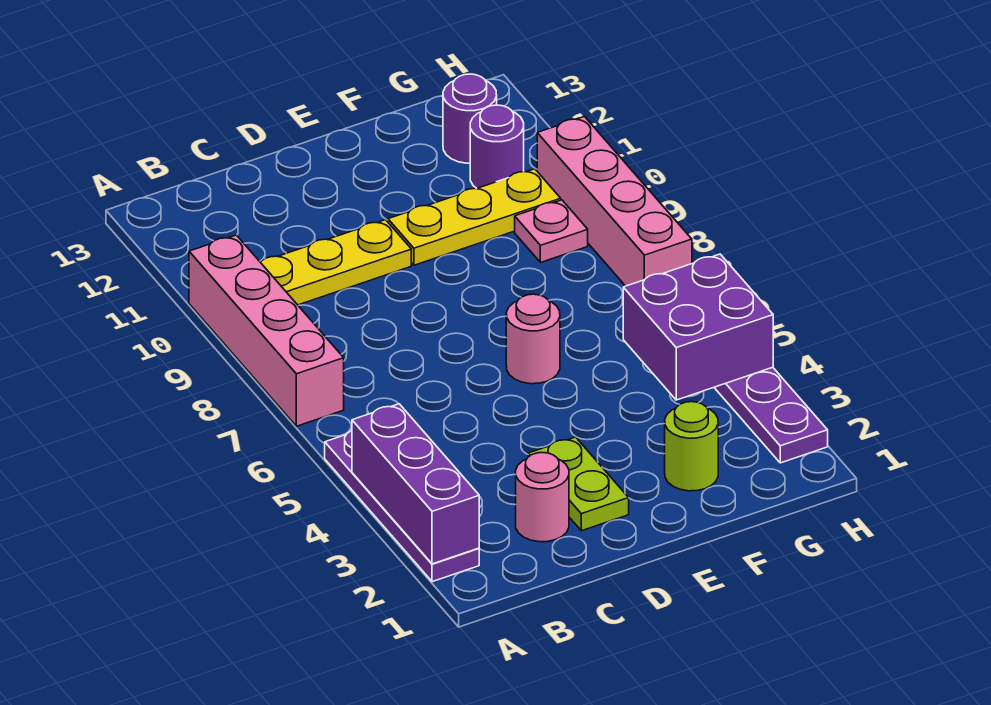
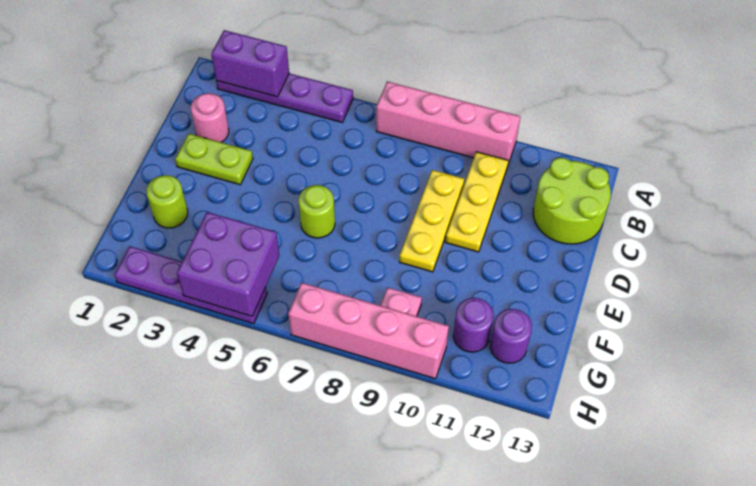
purple 1x3 brick [352,404,479,564] -> purple 1x2 brick [211,30,289,97]
none -> lime 2x2 round brick [533,158,611,244]
pink 1x1 round brick [506,294,560,384] -> lime 1x1 round brick [298,185,335,238]
yellow 1x3 plate [388,169,561,265] -> yellow 1x3 plate moved to [399,170,464,272]

